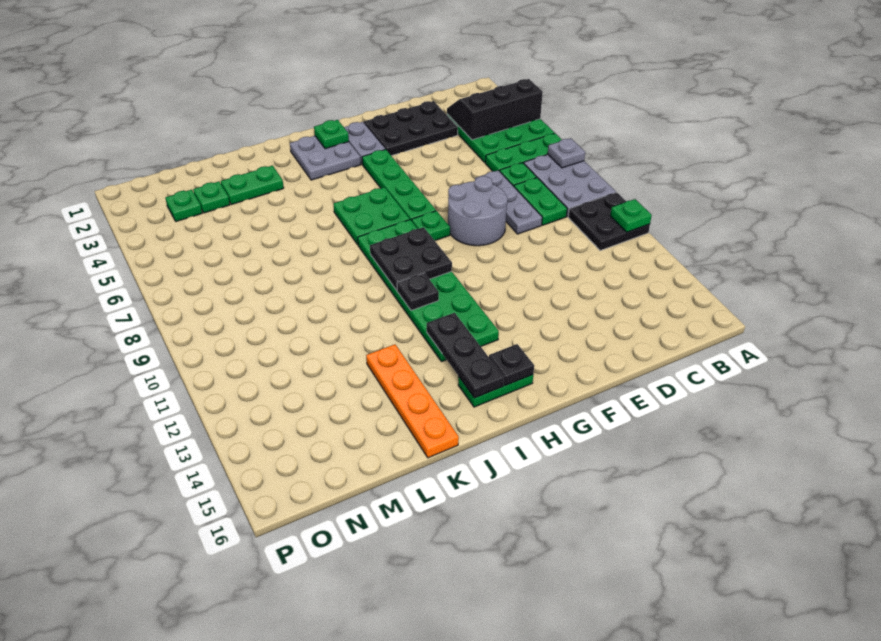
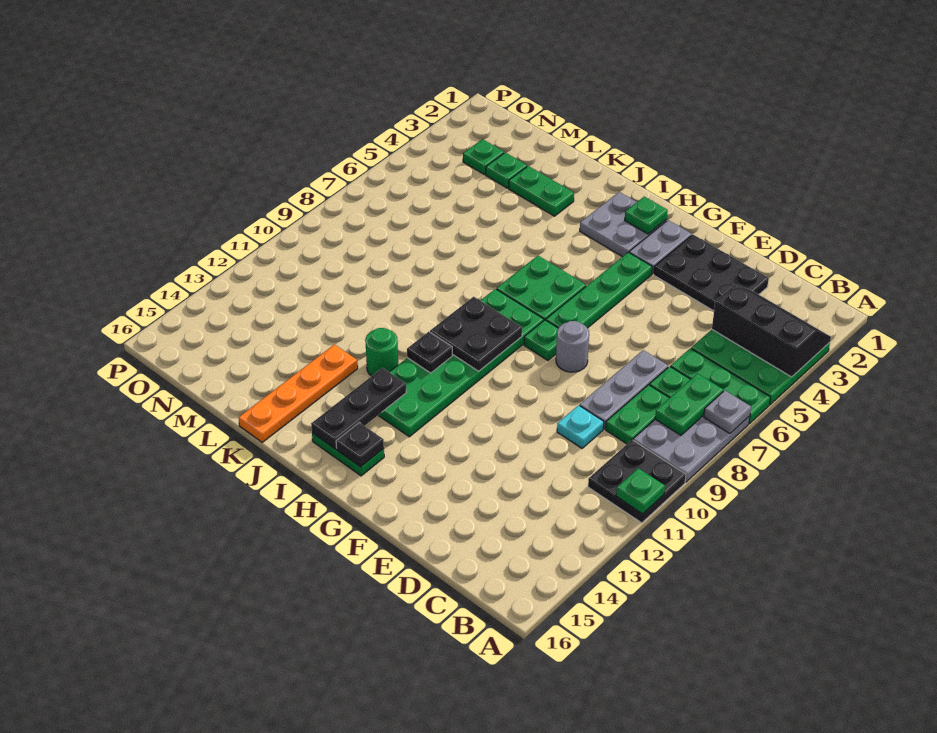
none -> green 1x2 plate [655,374,723,435]
none -> cyan 1x1 plate [557,405,604,448]
grey 2x2 round brick [448,176,508,246] -> grey 1x1 round brick [556,321,589,372]
none -> green 1x1 round brick [365,328,398,376]

